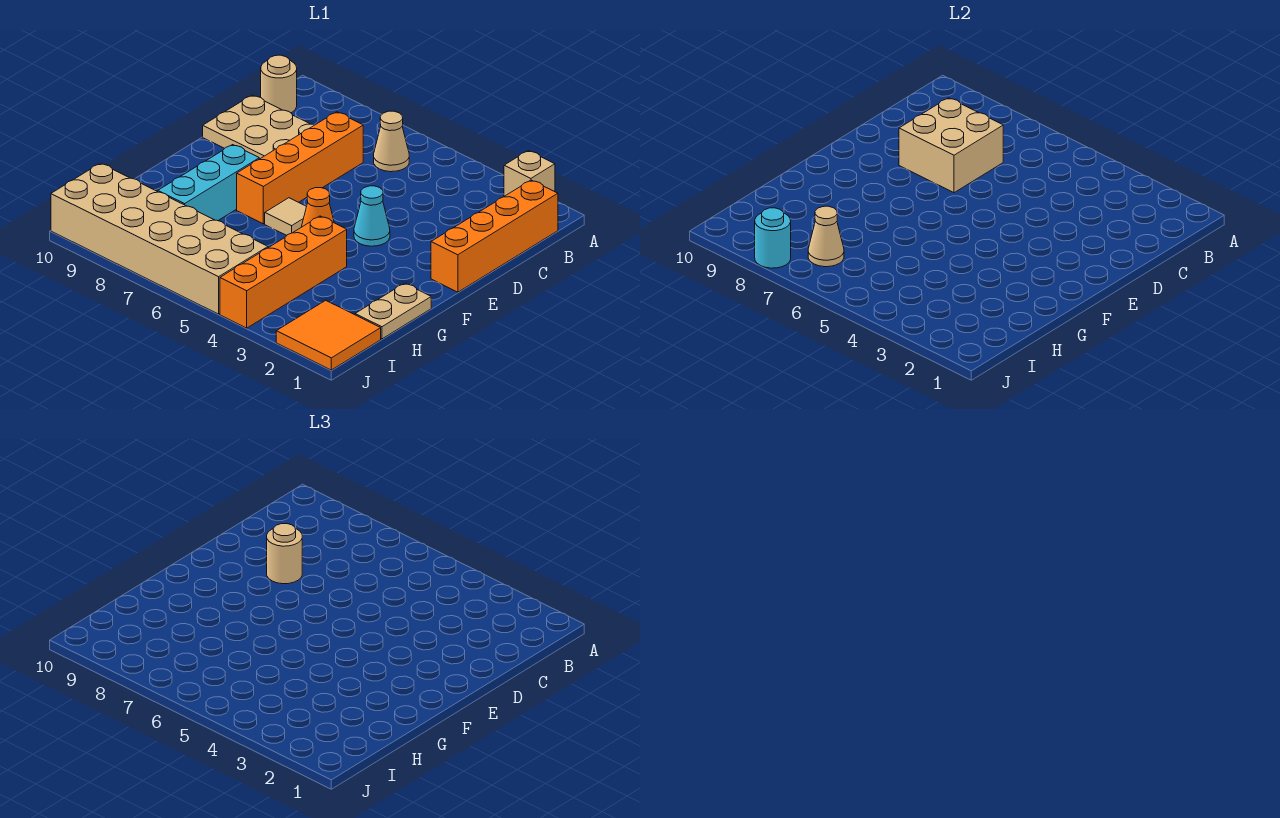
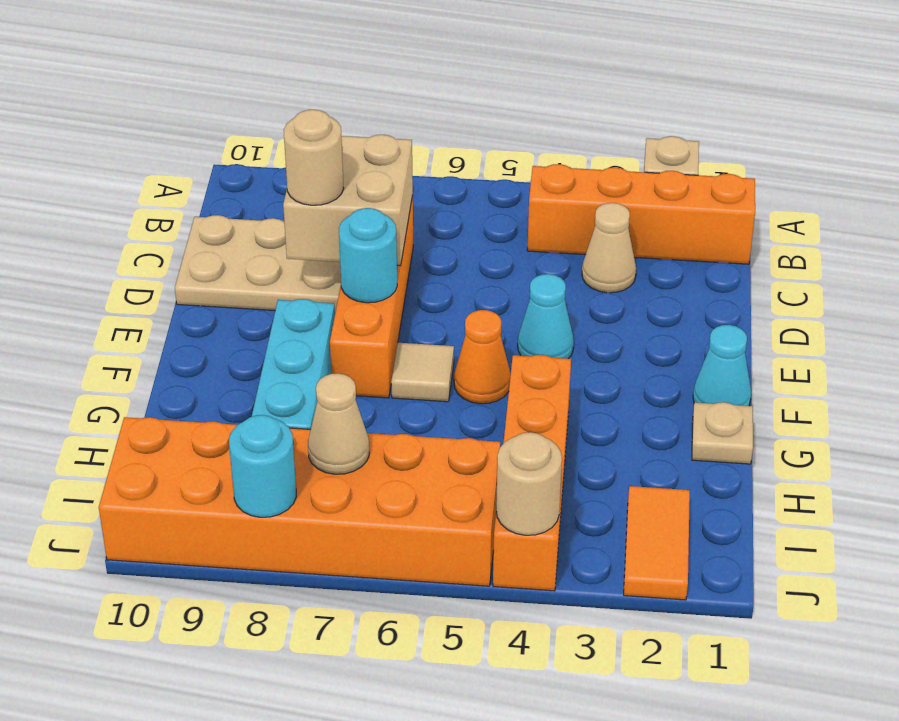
orange 1x4 brick [431,180,558,292] -> orange 1x4 brick turned to [527,164,755,264]
tan 1x1 cone [374,111,409,172] -> tan 1x1 cone moved to [582,203,636,293]
tan 1x1 round brick [261,55,297,113] -> tan 1x1 round brick moved to [496,432,562,535]
none -> cyan 1x1 round brick [339,208,397,303]
none -> cyan 1x1 cone [693,325,751,406]
tan 1x2 plate [355,283,431,339] -> tan 1x1 plate [692,402,753,464]
orange 2x2 tile [276,300,381,370] -> orange 1x2 tile [624,486,690,600]
tan 2x6 brick [51,163,268,314] -> orange 2x6 brick [99,417,500,586]

